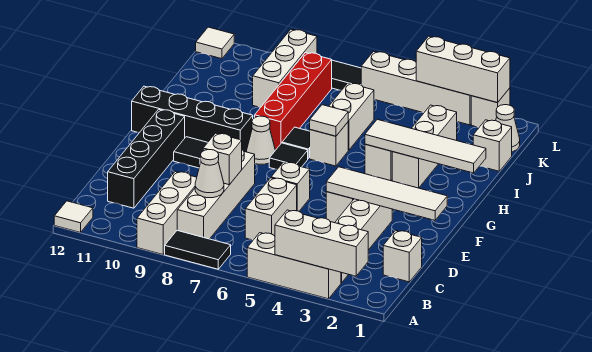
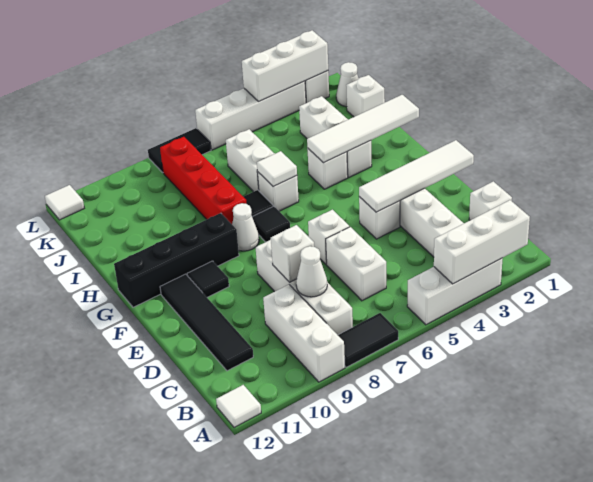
black 1x4 brick [108,109,185,208] -> black 1x4 tile [160,274,253,371]
white 1x3 brick [253,29,317,107] -> none

